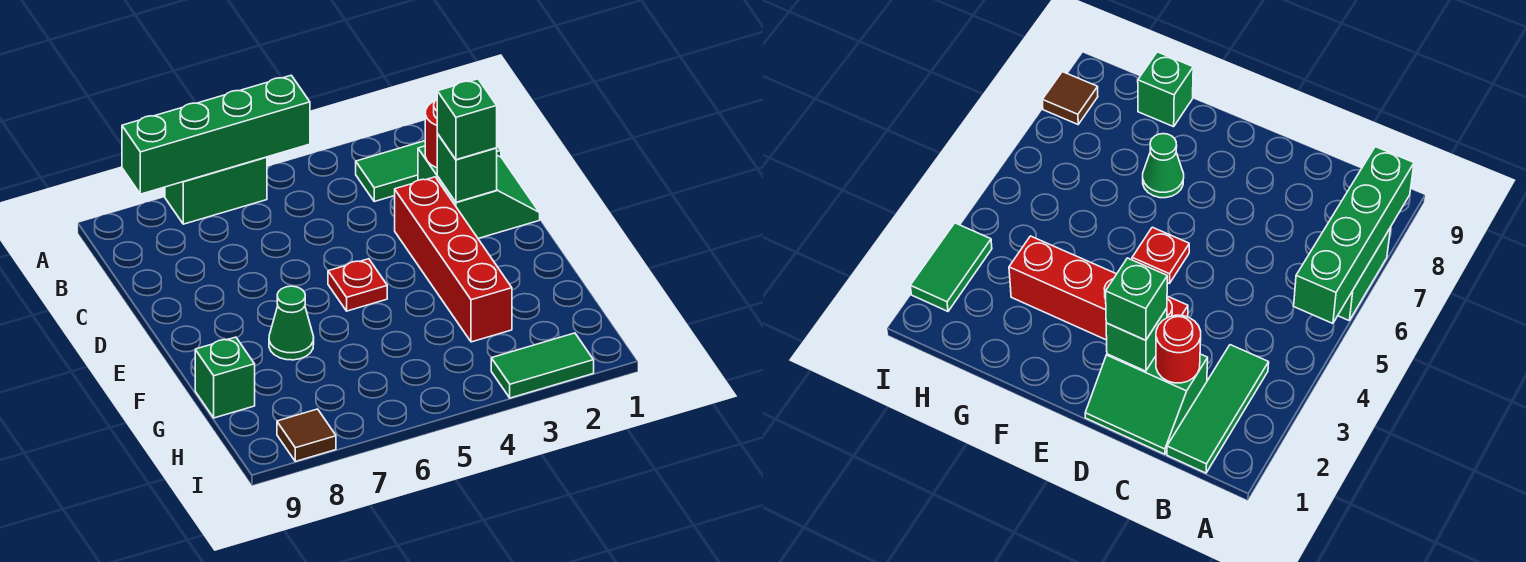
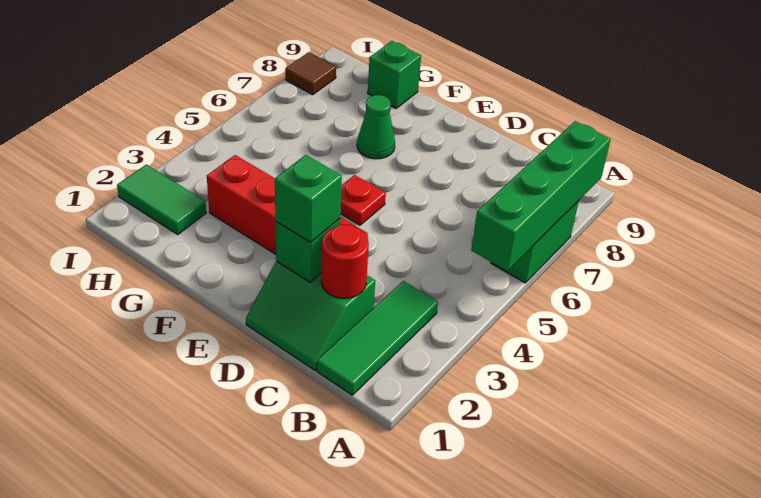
green 1x2 tile [491,333,594,398] -> green 1x2 tile turned to [117,165,206,234]

